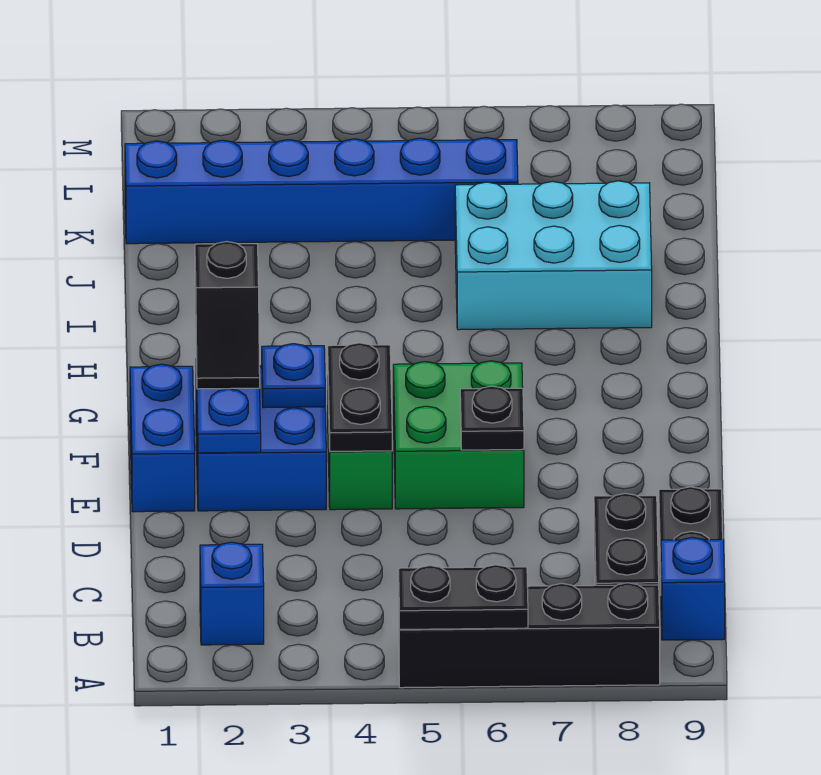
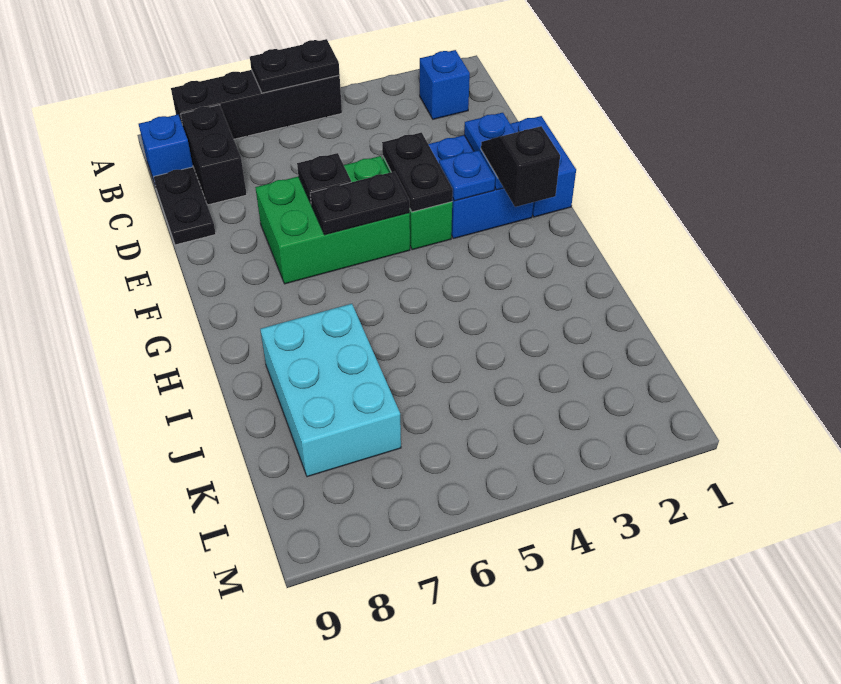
green 2x2 brick [393,361,524,509] -> green 2x3 brick [255,156,410,284]
none -> black 1x2 plate [310,171,410,235]
cyan 2x3 brick [455,181,652,330] -> cyan 2x3 brick turned to [260,304,401,477]
blue 1x6 brick [125,138,518,244] -> none

